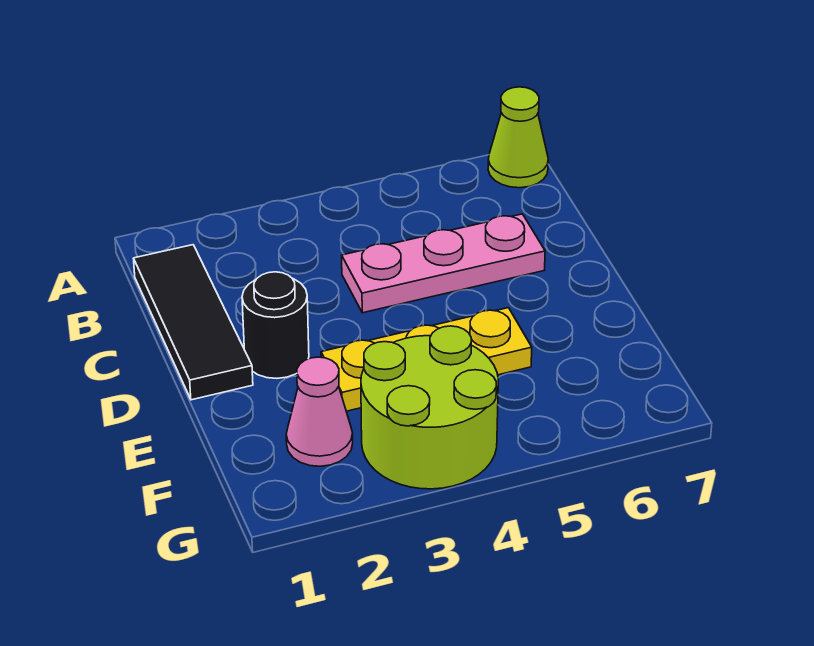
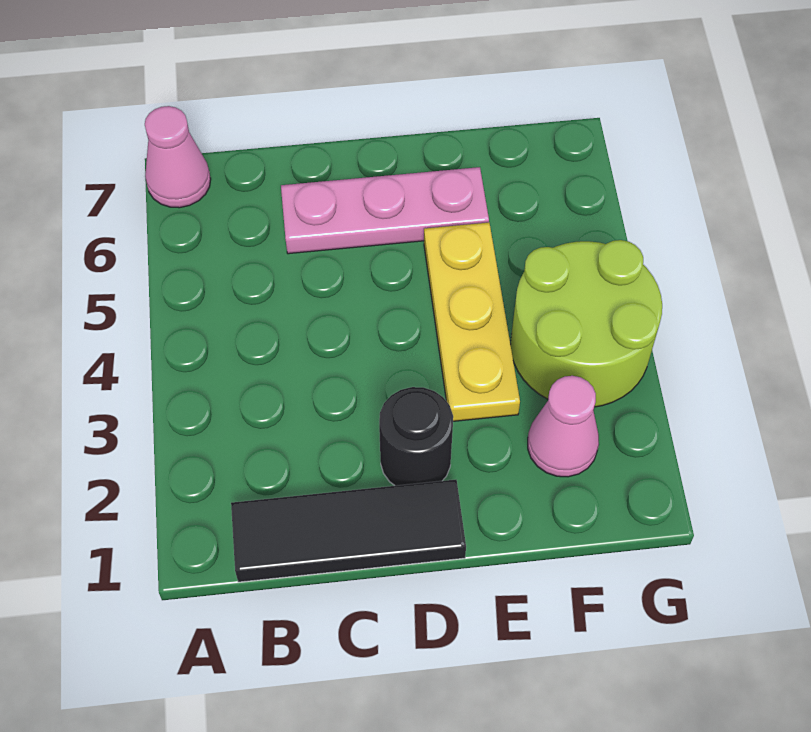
lime 1x1 cone [488,87,548,188] -> pink 1x1 cone [145,106,211,208]
pink 1x3 plate [342,214,545,313] -> pink 1x3 plate turned to [281,167,489,254]

